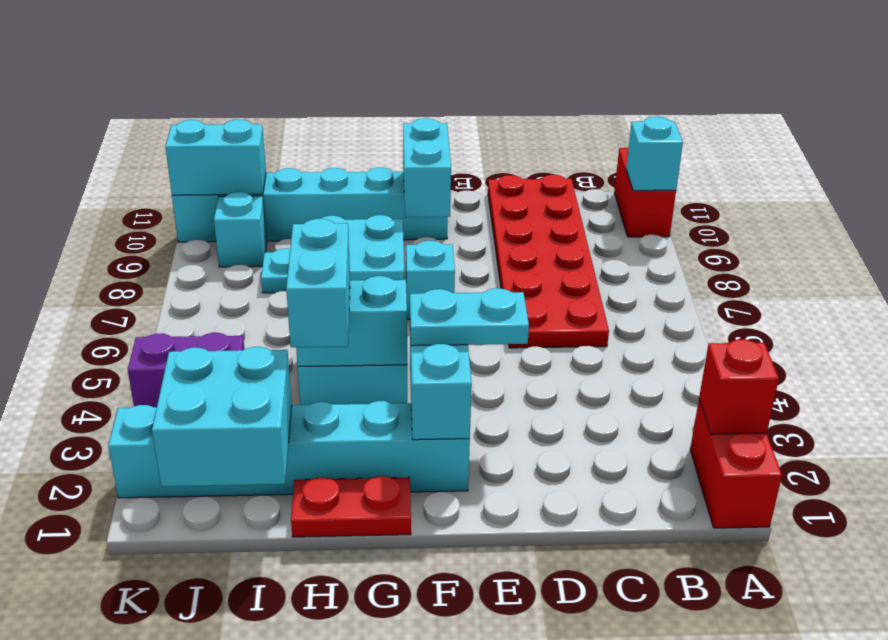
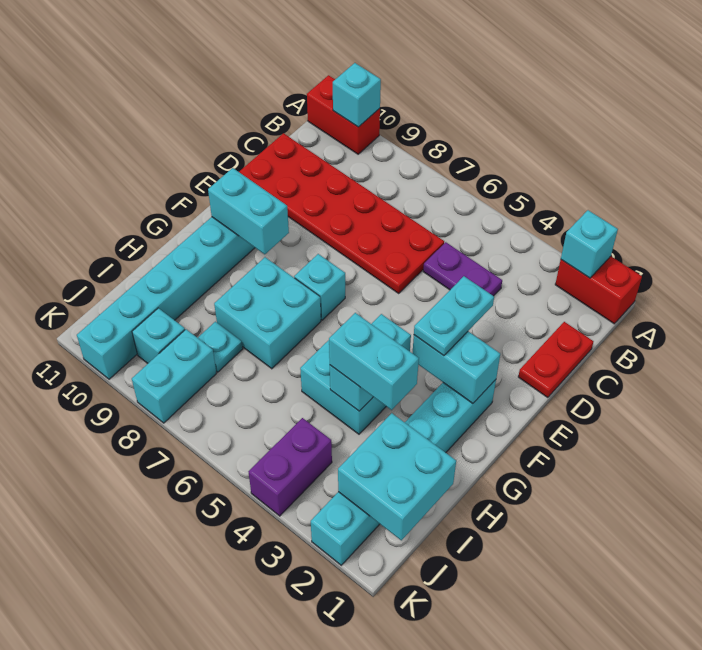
red 1x1 brick [699,339,779,434] -> cyan 1x1 brick [561,210,618,278]
none -> purple 1x2 plate [423,242,502,296]
red 1x2 plate [291,476,411,537] -> red 1x2 plate moved to [518,322,594,398]
cyan 1x2 brick [165,120,266,195] -> cyan 1x2 brick moved to [132,329,216,423]

